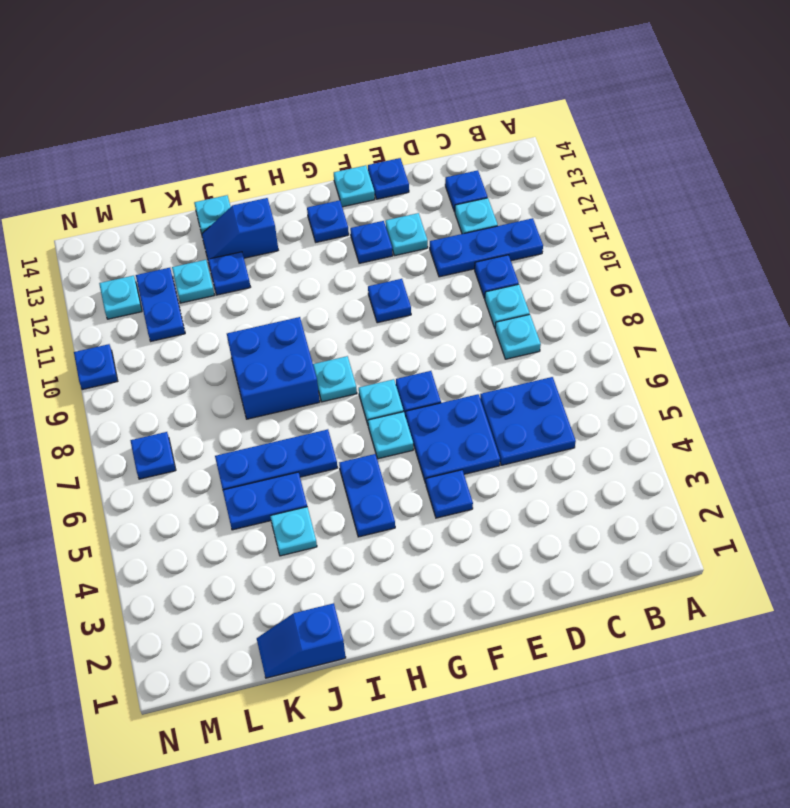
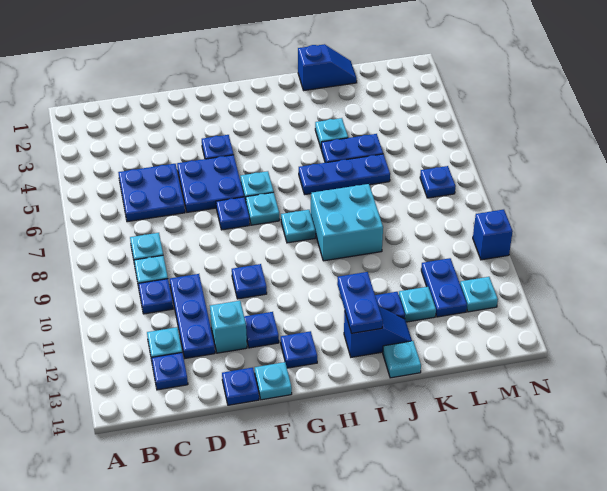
blue 1x3 plate [430,218,543,277] -> blue 1x3 plate turned to [170,274,215,358]
cyan 1x1 plate [385,213,428,256] -> cyan 1x1 brick [210,301,247,353]
blue 1x2 plate [339,454,395,537] -> blue 1x2 plate moved to [337,272,383,333]
blue 2x2 brick [227,317,320,419] -> cyan 2x2 brick [311,184,383,261]
blue 1x1 plate [74,344,118,390] -> blue 1x1 brick [473,210,513,260]

